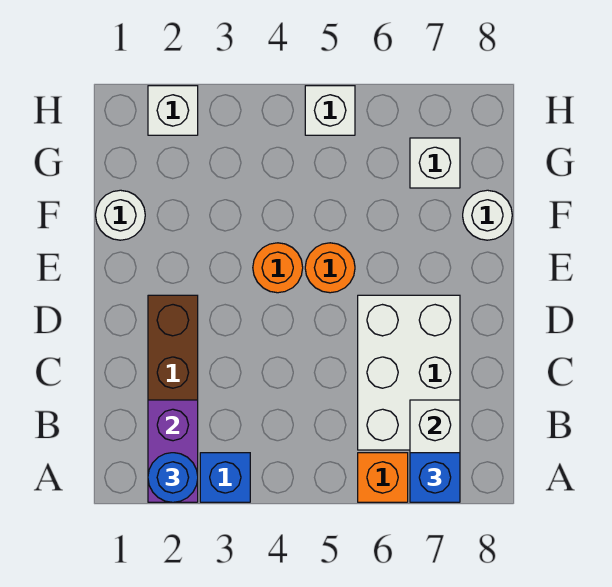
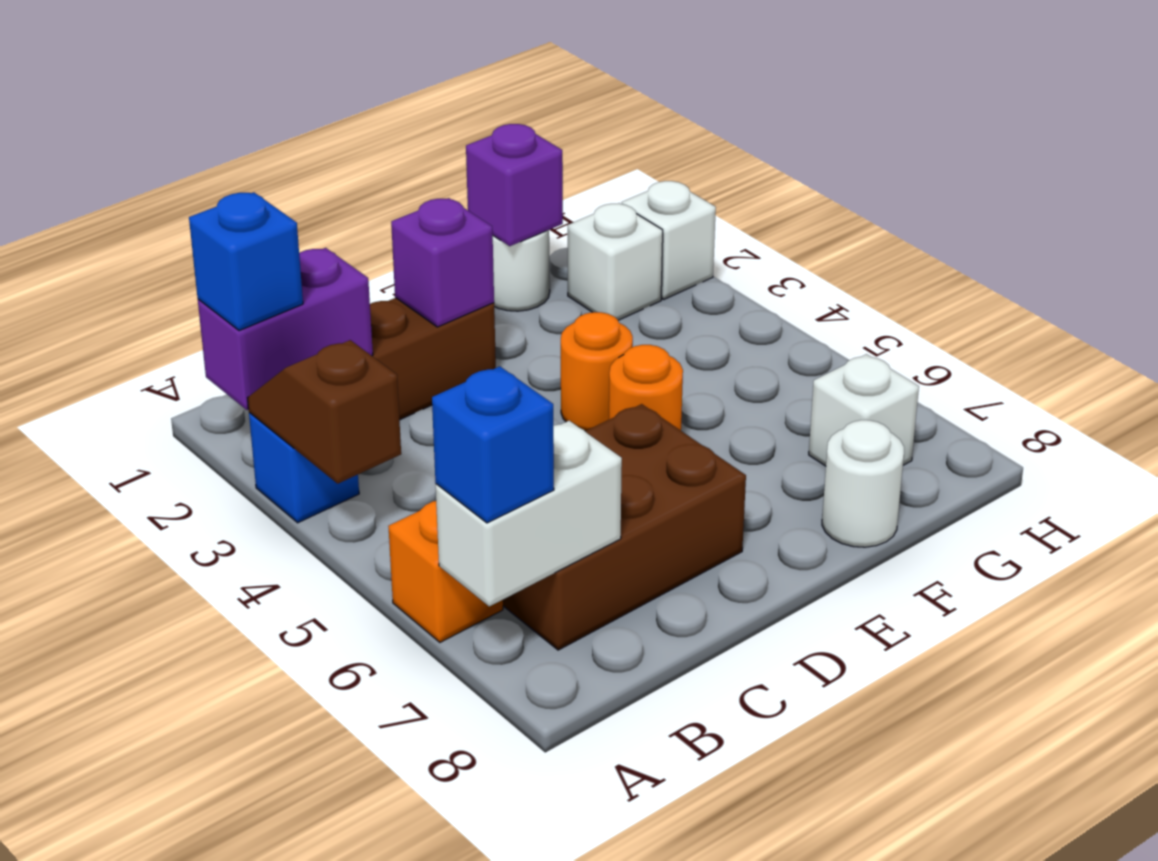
blue 1x1 round brick [148,453,198,502] -> blue 1x1 brick [189,192,303,331]
none -> brown 1x2 slope [248,340,401,483]
white 2x3 brick [358,295,460,450] -> brown 2x3 brick [503,404,746,650]
none -> purple 1x1 brick [391,198,494,327]
none -> purple 1x1 brick [466,124,563,246]
white 1x1 brick [305,86,355,135] -> white 1x1 brick moved to [568,203,663,320]

